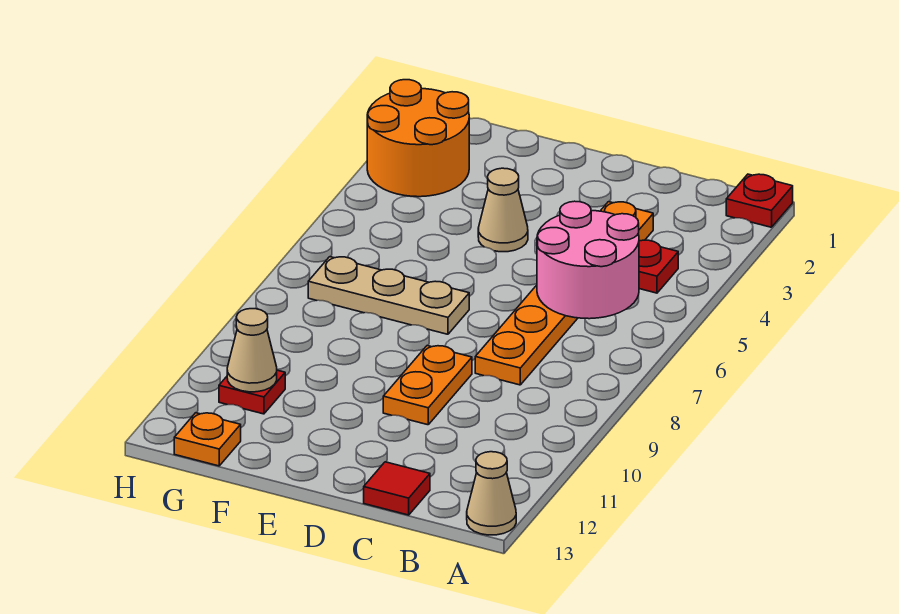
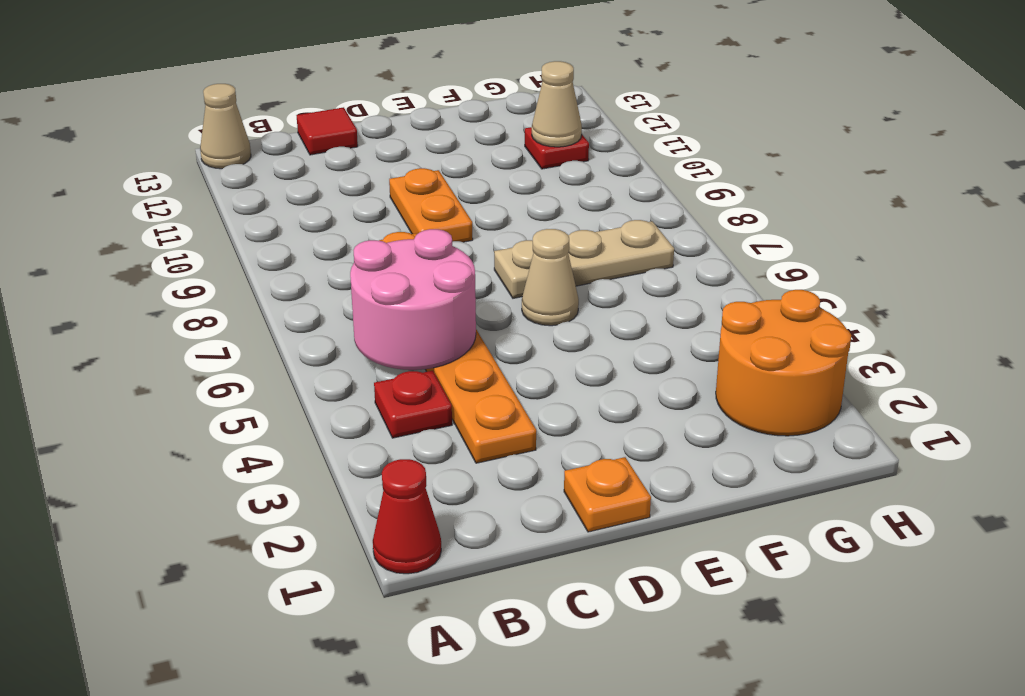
red 1x1 plate [726,174,793,227] -> red 1x1 cone [373,459,441,574]
tan 1x1 cone [478,168,528,252] -> tan 1x1 cone moved to [522,229,579,326]
orange 1x1 plate [174,413,241,466] -> orange 1x1 plate moved to [564,457,651,532]

